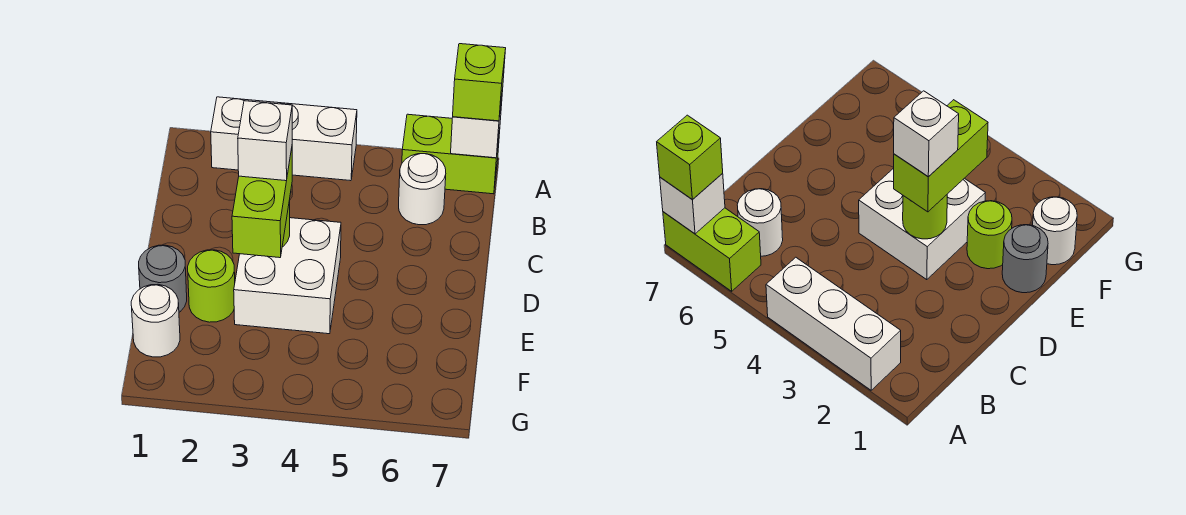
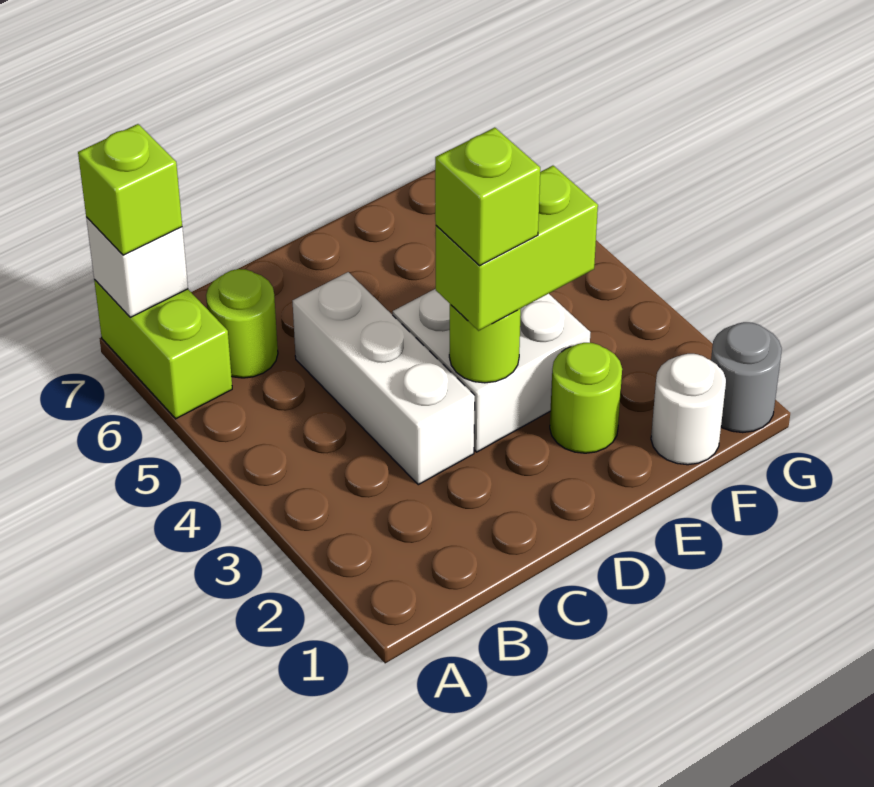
white 1x3 brick [211,97,357,181] -> white 1x3 brick moved to [293,272,475,485]
white 1x1 round brick [399,154,446,225] -> lime 1x1 round brick [206,269,278,378]
white 1x1 brick [238,101,292,181] -> lime 1x1 brick [435,128,540,265]
grey 1x1 round brick [139,245,187,312] -> grey 1x1 round brick moved to [711,322,782,433]

